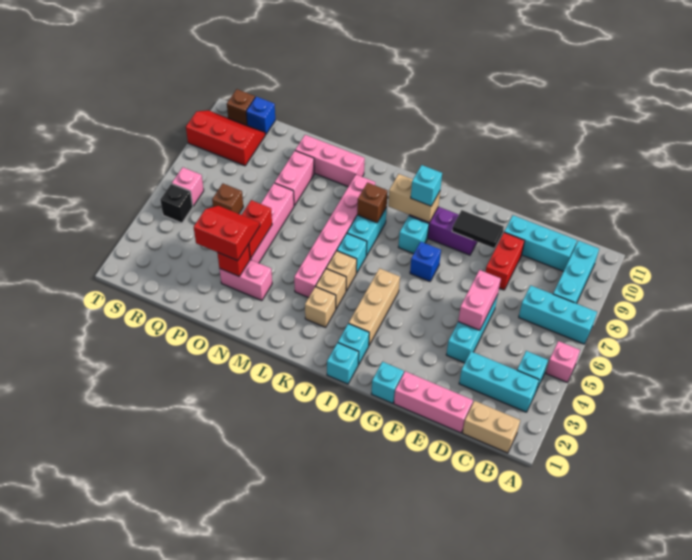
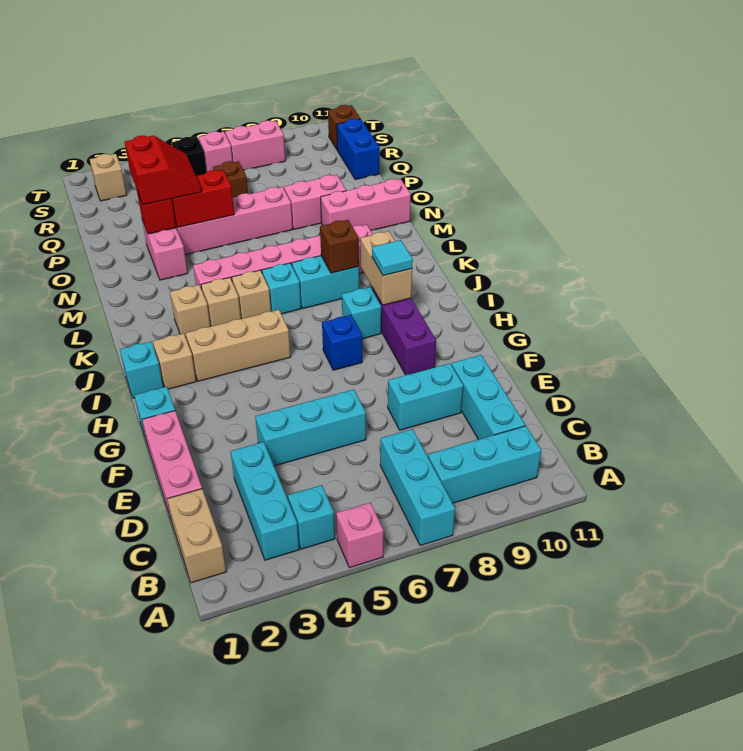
pink 1x2 brick [458,270,501,330] -> pink 1x2 brick moved to [225,121,285,170]
red 1x2 brick [485,232,525,290] -> cyan 1x2 brick [388,363,463,430]
black 1x2 tile [452,210,504,248] -> none
cyan 1x1 brick [338,323,369,365] -> tan 1x1 brick [153,333,196,389]
cyan 1x1 brick [411,165,442,206] -> cyan 1x1 tile [372,240,413,276]
pink 1x3 brick [295,135,365,187] -> pink 1x3 brick turned to [321,179,411,230]
red 2x3 slope [186,110,265,166] -> none
blue 1x1 brick [246,97,275,135] -> blue 1x2 brick [337,119,380,180]
none -> tan 1x1 brick [90,154,126,201]

